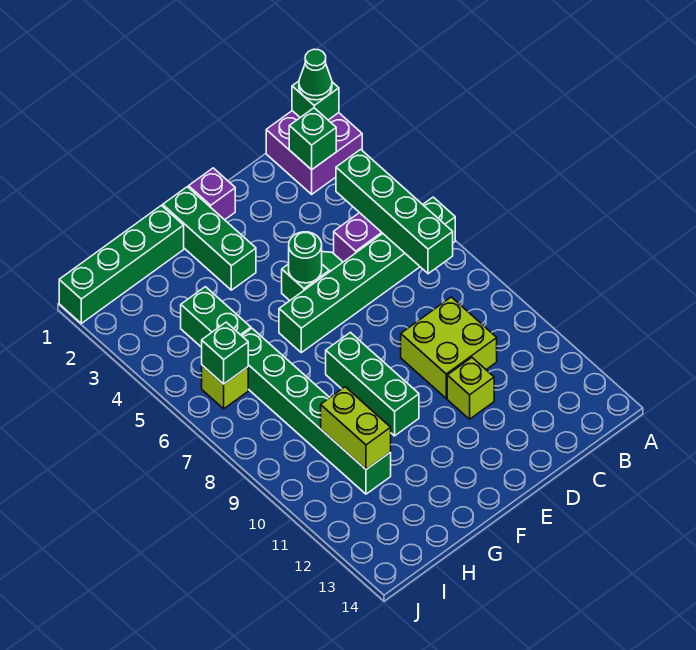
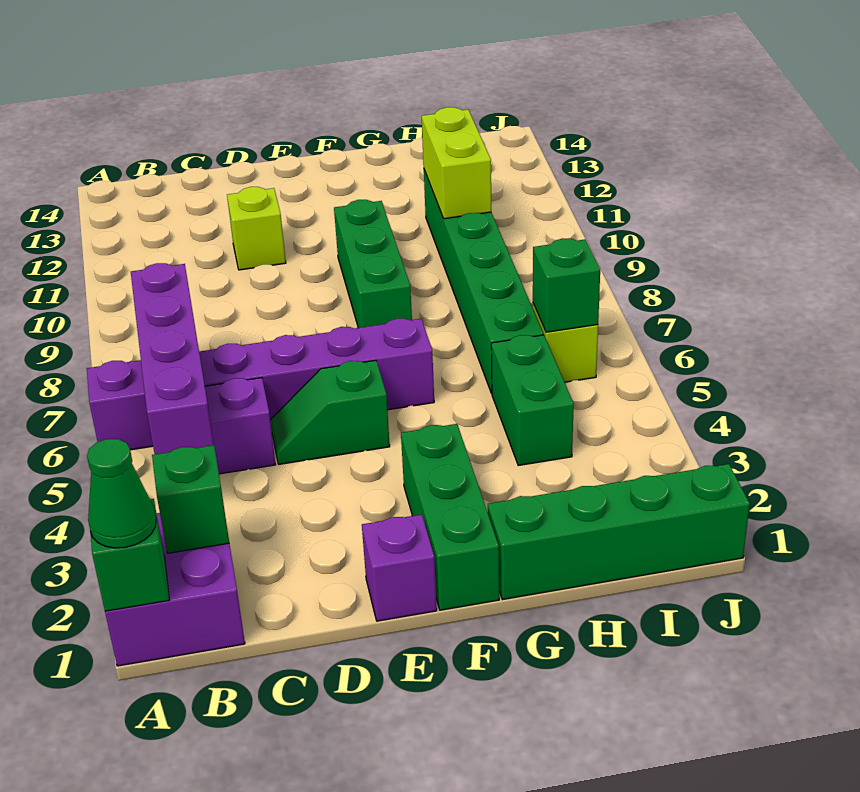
green 1x6 brick [279,197,455,353] -> purple 1x6 brick [87,319,434,450]
green 1x4 brick [336,149,453,274] -> purple 1x4 brick [131,263,214,454]
lime 2x2 brick [401,297,497,398] -> none
green 1x1 round brick [289,232,322,283] -> none

